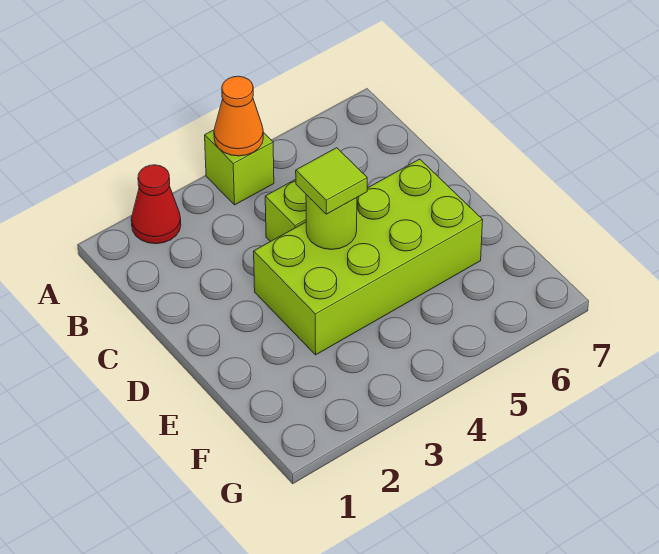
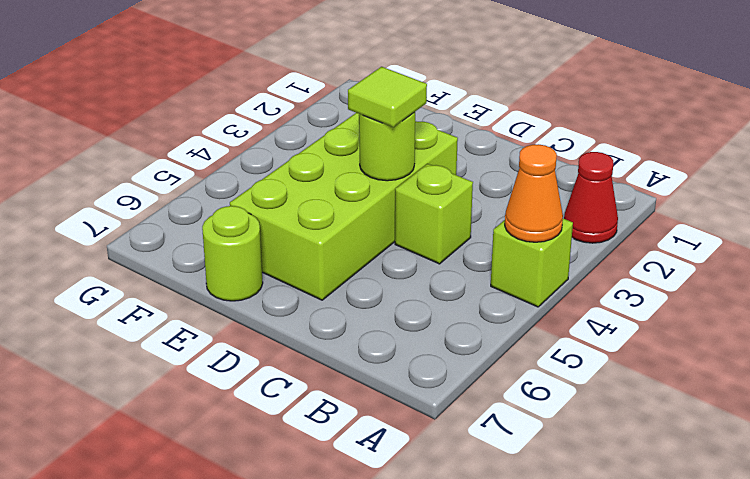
none -> lime 1x1 round brick [202,206,263,301]

